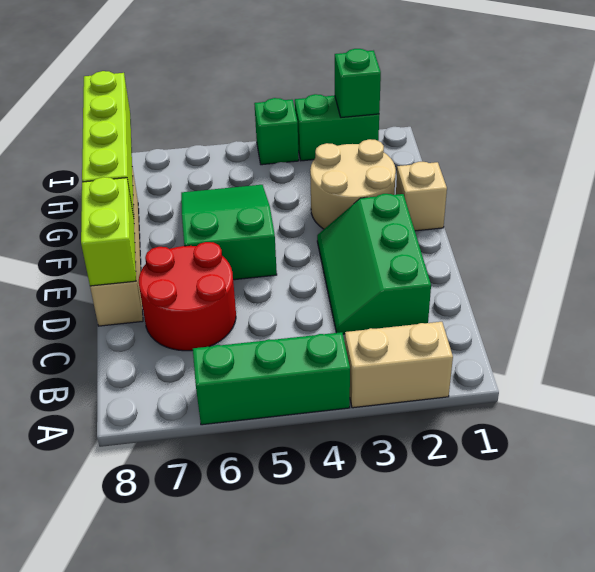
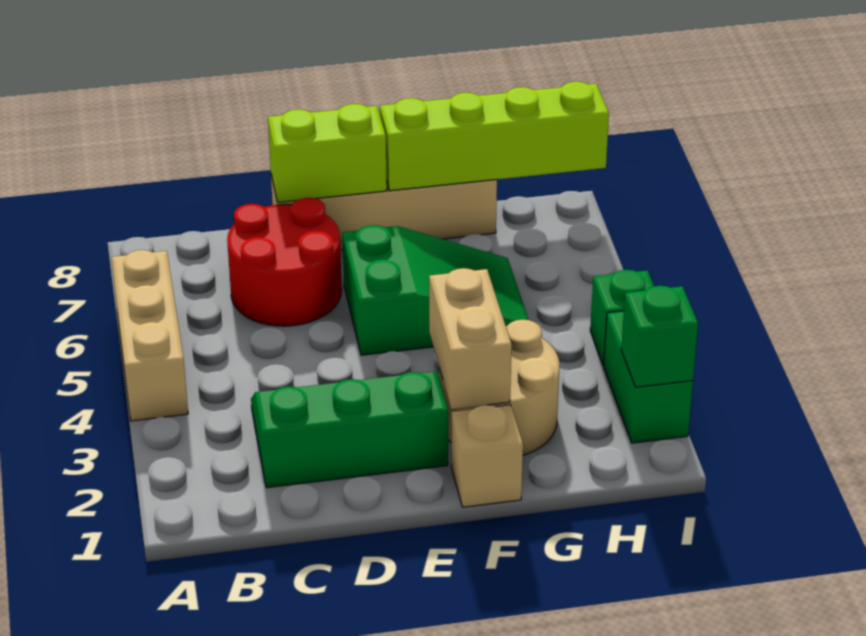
tan 1x2 brick [345,322,453,408] -> tan 1x2 brick moved to [429,268,512,409]
green 1x3 brick [193,332,350,425] -> tan 1x3 brick [112,250,188,421]

